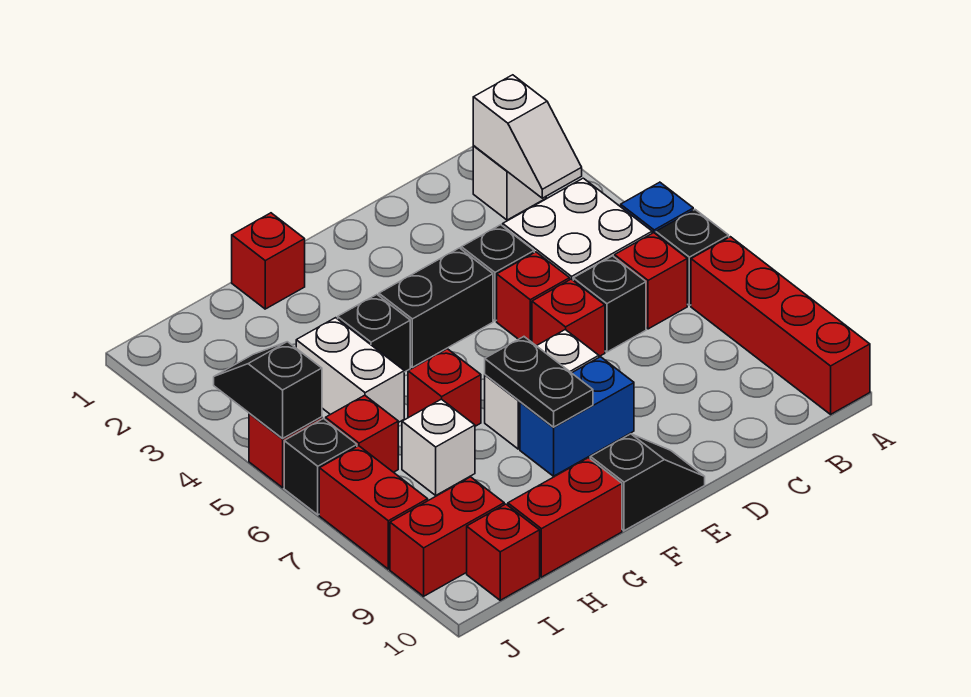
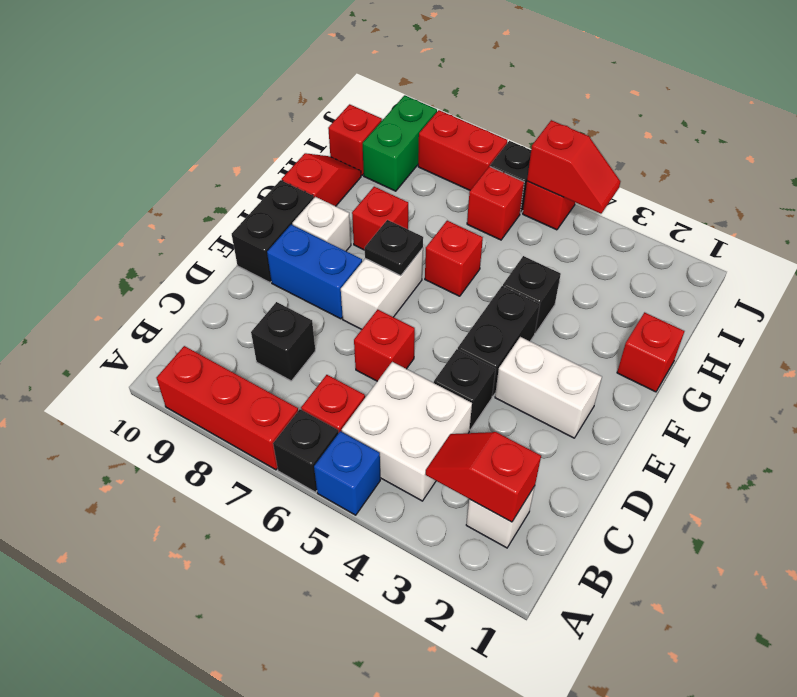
red 1x4 brick [691,237,870,414] -> red 1x3 brick [156,346,298,470]
white 1x2 slope [473,75,582,198] -> red 1x2 slope [426,432,541,522]
black 1x1 brick [573,256,646,352] -> black 1x1 brick moved to [251,302,315,381]
red 1x1 brick [497,252,570,342] -> red 1x1 brick moved to [352,187,408,250]
blue 1x2 brick [520,357,634,476] -> blue 1x2 brick turned to [267,225,362,319]
black 1x2 slope [590,434,705,531] -> black 1x2 brick [232,180,314,282]
black 1x2 plate [485,337,593,427] -> black 1x1 plate [365,220,423,276]
red 1x2 brick [508,458,622,577] -> red 1x2 slope [282,153,361,206]
white 1x2 brick [296,318,404,423] -> white 1x2 brick moved to [495,337,602,438]
white 1x1 brick [402,399,475,495] -> white 1x1 brick moved to [292,197,351,251]
red 1x2 brick [390,477,504,596] -> green 1x2 brick [363,95,437,191]
black 1x2 slope [214,342,322,438] -> red 1x2 slope [527,120,621,214]

